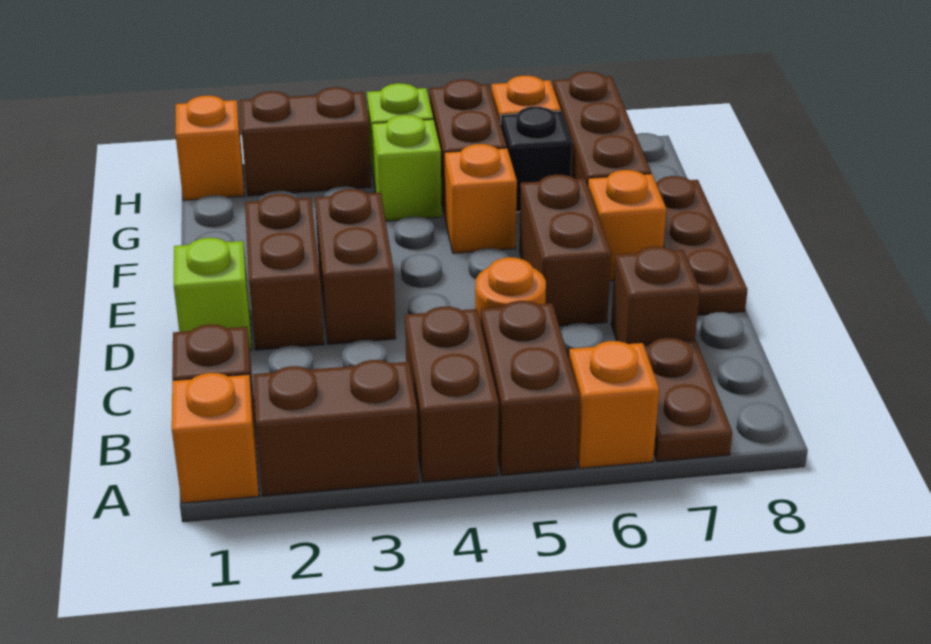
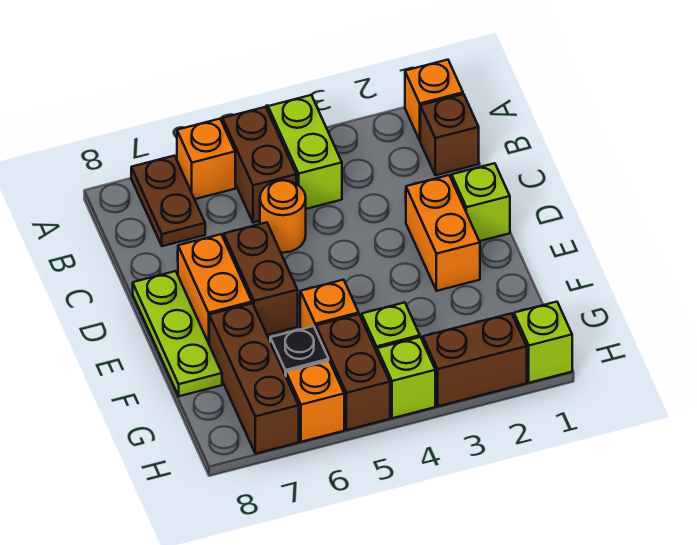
brown 1x2 brick [253,360,419,496] -> none
brown 1x2 brick [405,307,499,482] -> lime 1x2 brick [268,95,342,209]
brown 1x1 brick [611,247,700,344] -> none
brown 1x2 brick [245,194,324,350] -> orange 1x2 brick [406,175,480,291]
brown 1x2 brick [315,189,396,344] -> none
brown 1x3 plate [656,176,747,315] -> lime 1x3 plate [133,271,222,396]
orange 1x1 brick [588,170,666,281] -> orange 1x2 brick [178,234,252,343]
orange 1x1 brick [175,96,244,200] -> lime 1x1 brick [514,302,572,383]

